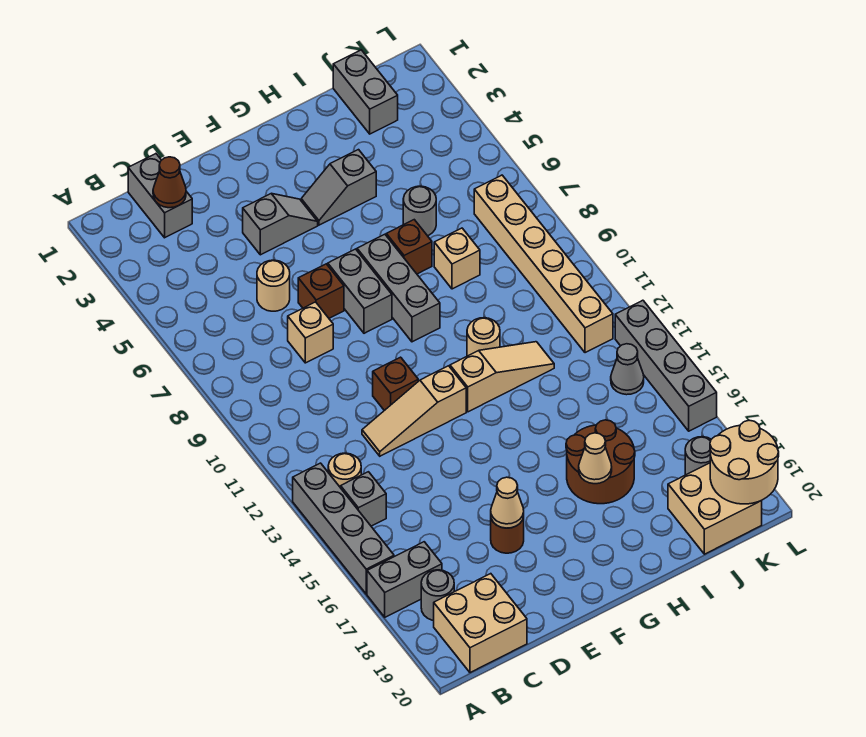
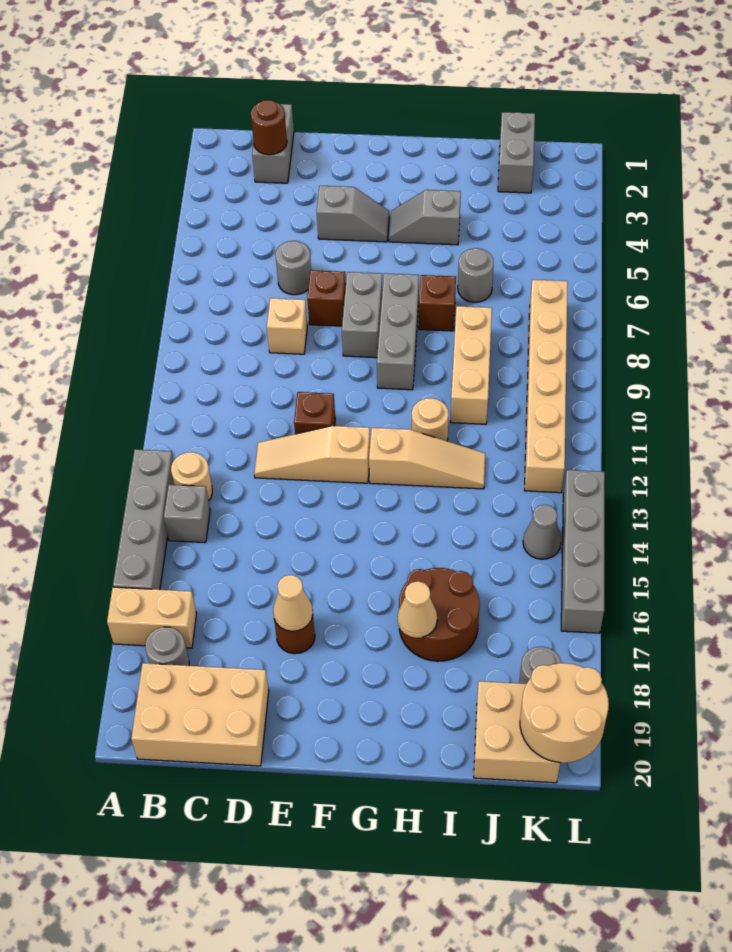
grey 1x2 brick [367,542,442,617] -> tan 1x2 brick [107,587,197,648]
tan 2x2 brick [434,574,527,673] -> tan 2x3 brick [131,663,269,766]
brown 1x1 cone [153,157,186,208] -> brown 1x1 round brick [251,100,287,155]
tan 1x1 round brick [257,260,290,311] -> grey 1x1 round brick [275,241,311,295]
tan 1x1 brick [434,228,480,289] -> tan 1x3 brick [451,306,492,424]

